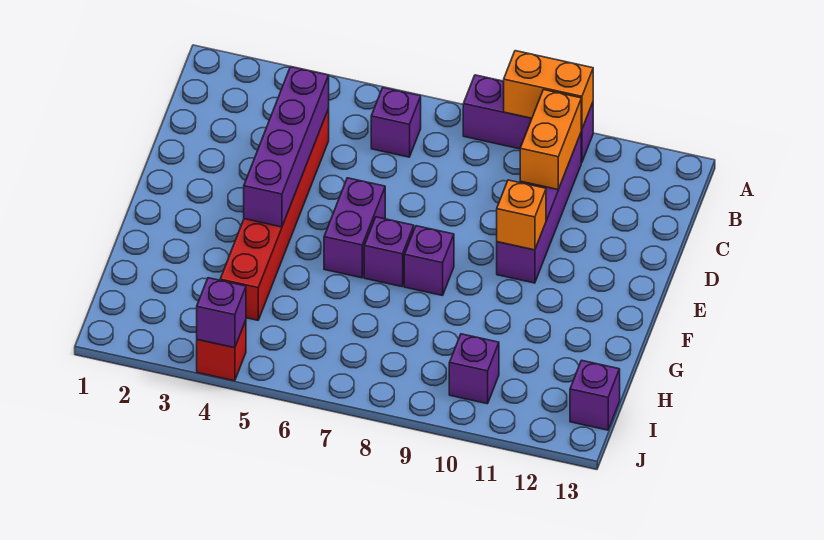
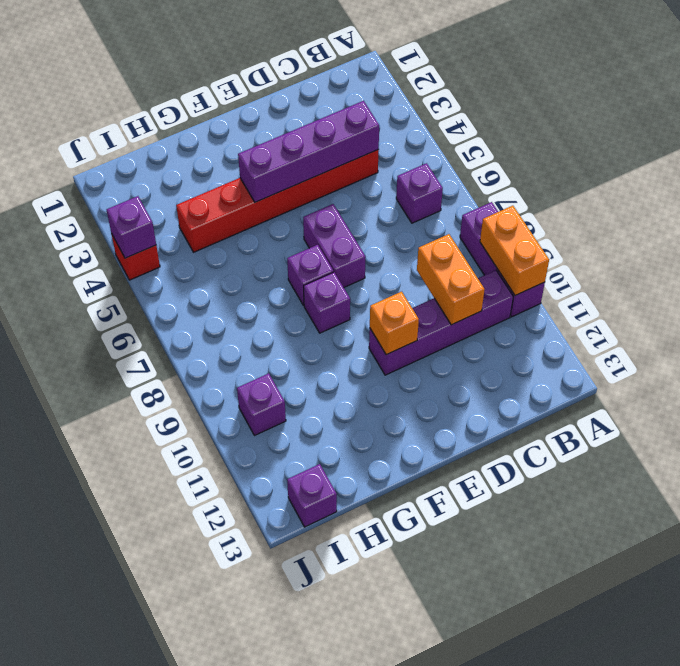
orange 1x2 brick [520,90,582,189] -> orange 1x2 brick turned to [417,234,485,325]
purple 1x2 brick [324,178,385,278] -> purple 1x2 brick turned to [303,204,366,287]

